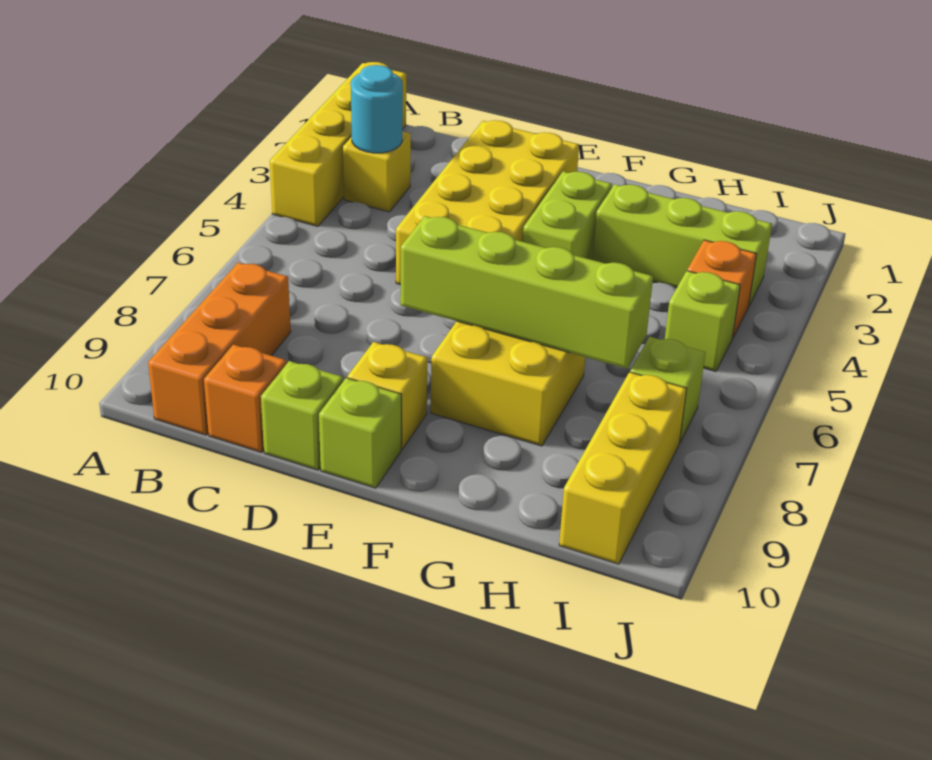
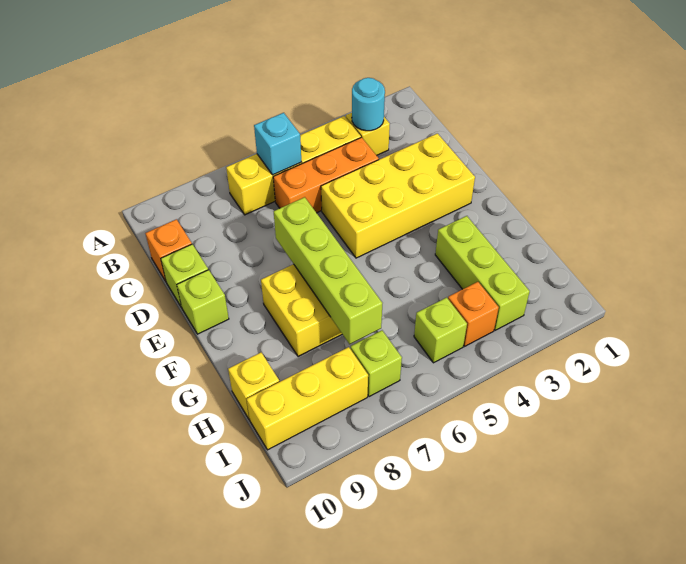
yellow 1x4 brick [270,62,406,226] -> yellow 1x4 brick moved to [226,116,361,215]
none -> cyan 1x1 brick [254,113,301,175]
orange 1x3 brick [148,263,291,435] -> orange 1x3 brick moved to [273,137,379,213]
yellow 1x1 brick [347,342,428,449] -> yellow 1x1 brick moved to [228,352,279,419]
lime 1x2 brick [523,172,612,260] -> none

